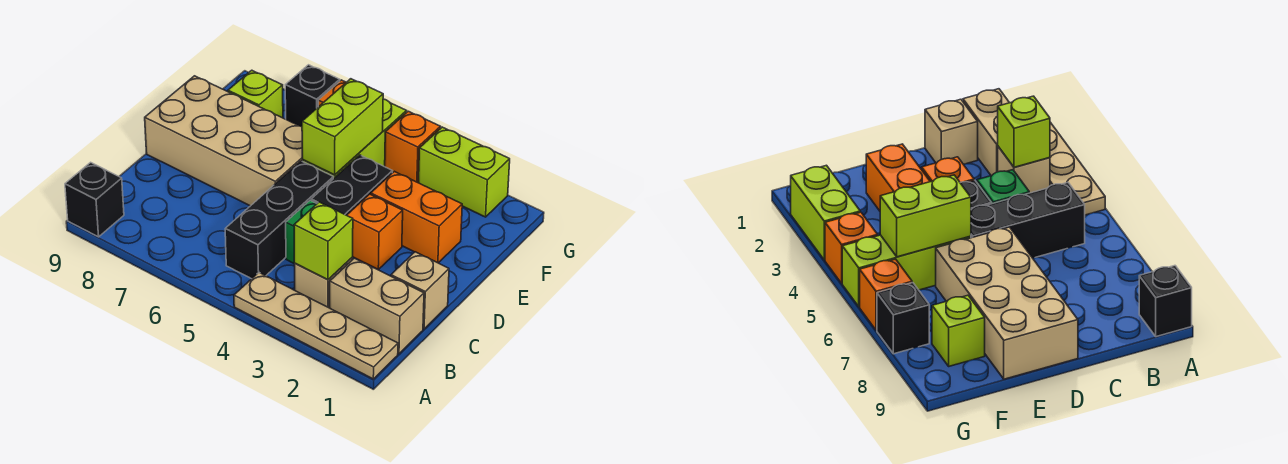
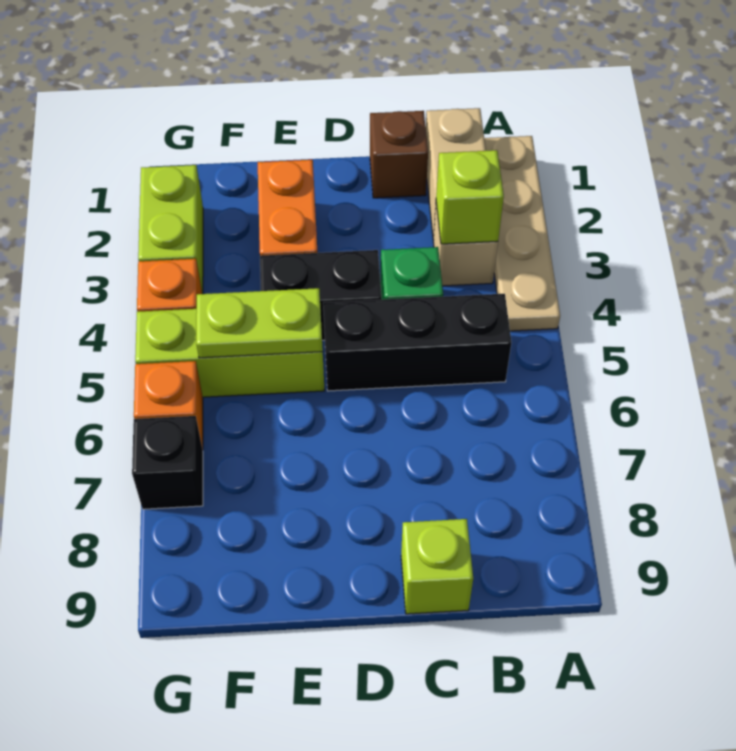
black 1x1 brick [65,162,124,237] -> none
tan 1x1 brick [391,252,449,329] -> brown 1x1 brick [370,111,428,198]
orange 1x1 brick [347,194,403,269] -> none
tan 2x4 brick [145,76,303,206] -> none
lime 1x2 brick [302,79,383,175] -> lime 1x2 plate [196,288,323,358]
lime 1x1 brick [228,70,283,118] -> lime 1x1 brick moved to [401,519,473,614]

